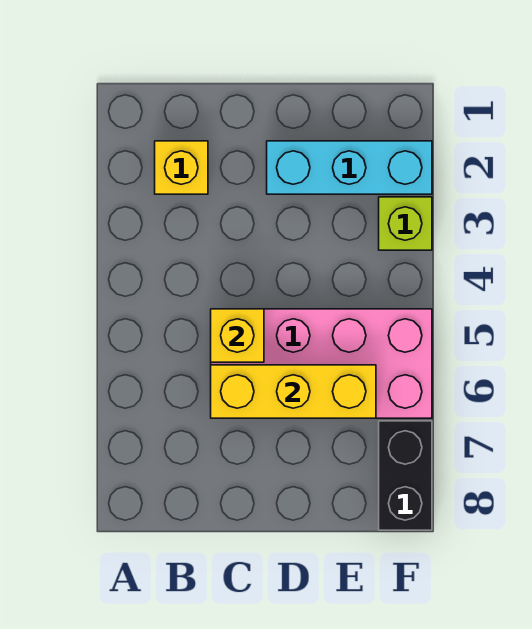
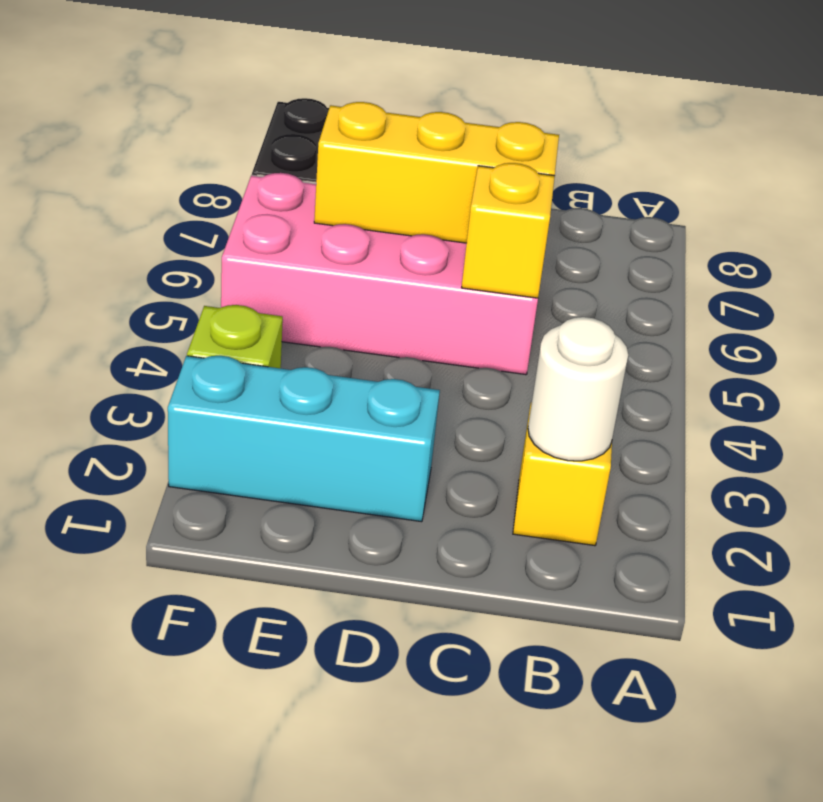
none -> white 1x1 round brick [528,317,628,461]

